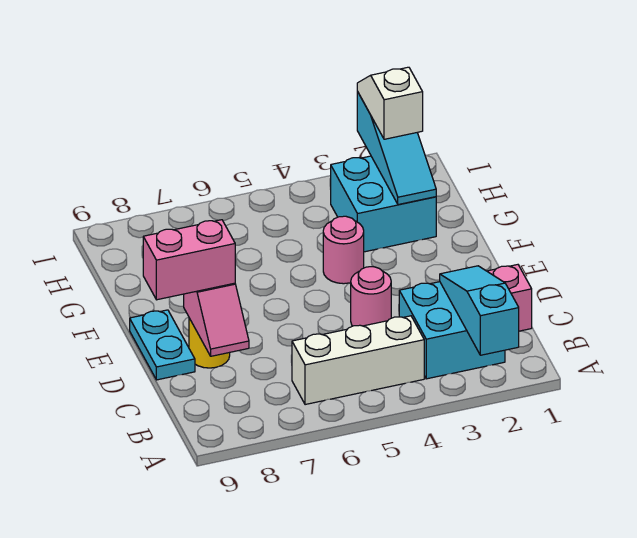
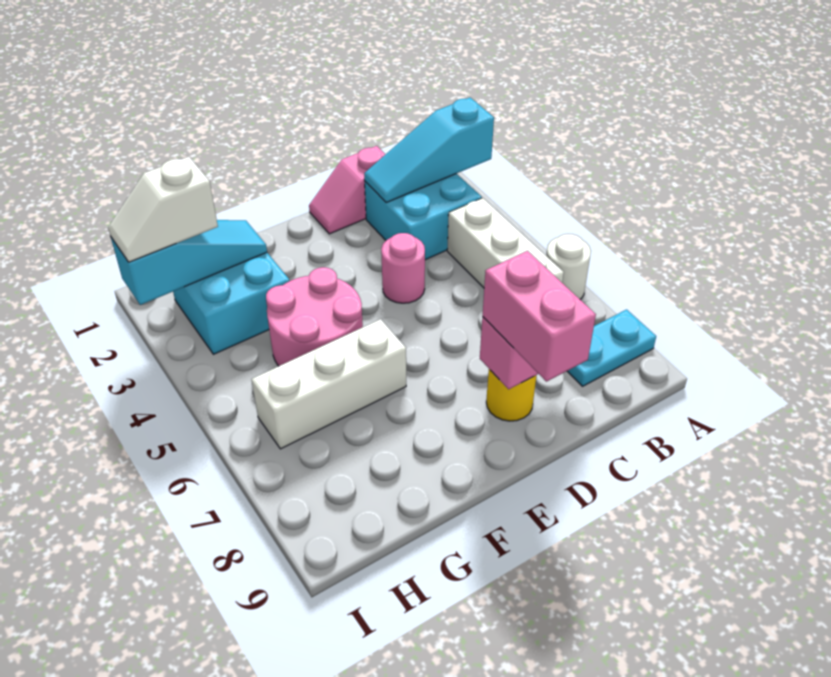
none -> white 1x1 round brick [546,234,591,299]
cyan 1x2 plate [130,310,195,380] -> cyan 1x2 plate moved to [567,310,656,386]
pink 1x1 round brick [323,216,364,284] -> pink 2x2 round brick [266,267,363,366]
none -> white 1x3 brick [252,319,406,449]

